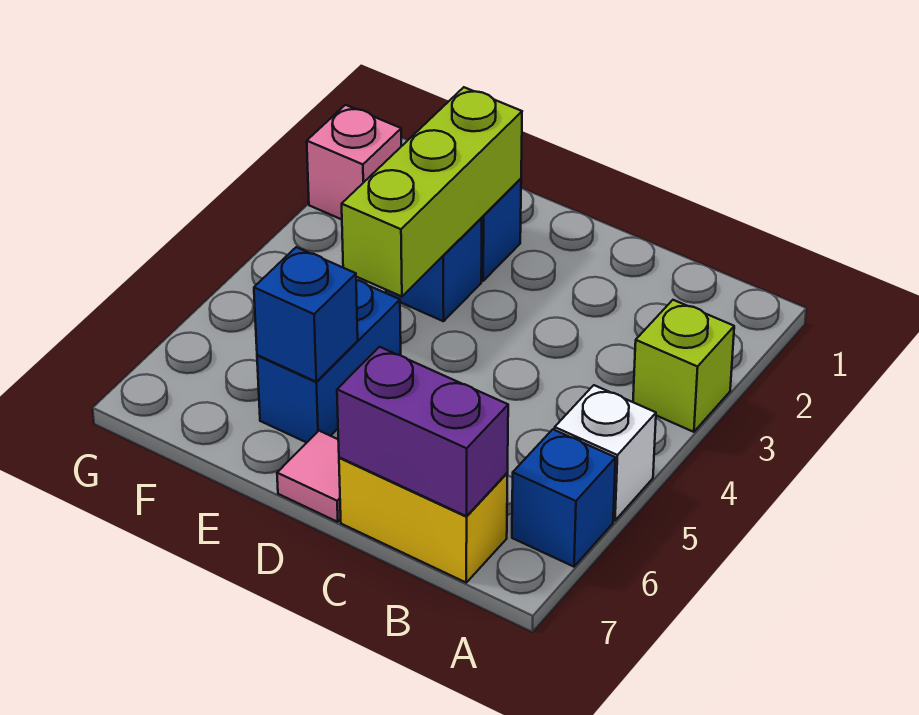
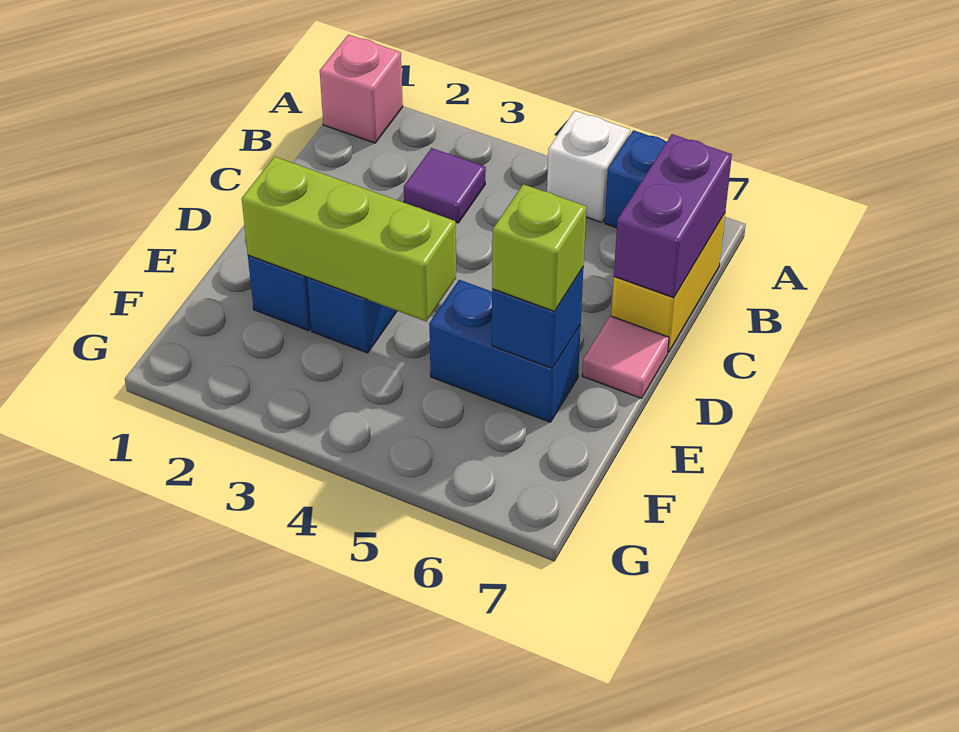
lime 1x1 brick [633,300,734,432] -> lime 1x1 brick moved to [492,184,586,311]
none -> purple 1x1 tile [404,148,486,223]
pink 1x1 brick [307,105,401,219] -> pink 1x1 brick moved to [320,35,403,143]

